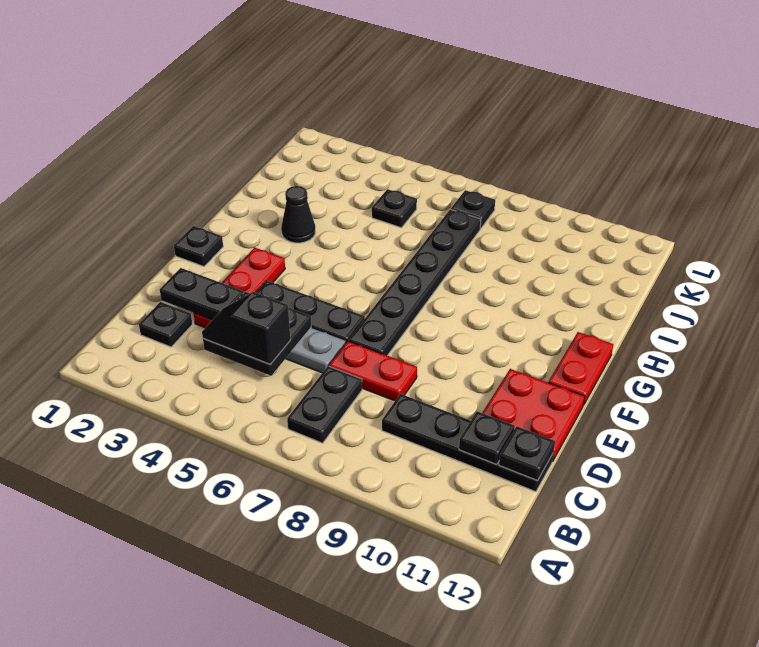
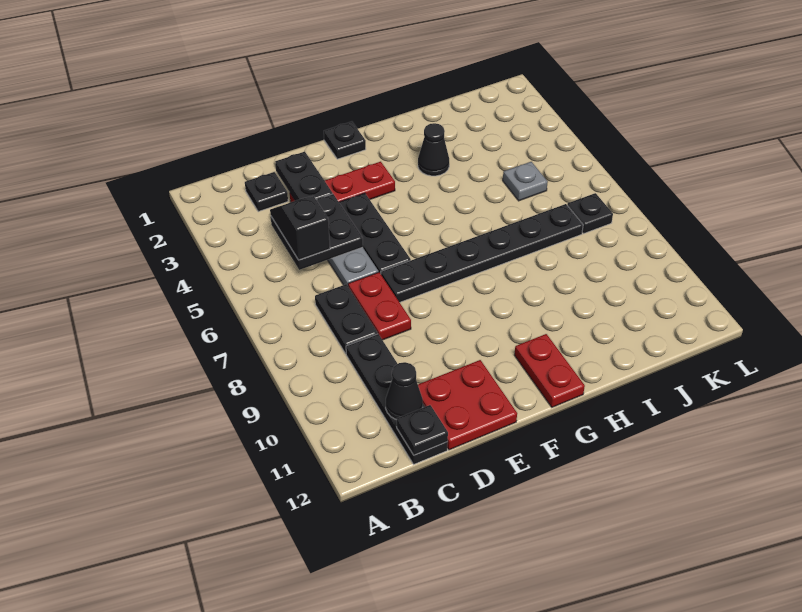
black 1x2 plate [287,366,362,443] -> black 1x2 plate turned to [315,284,378,354]
black 1x1 plate [459,411,515,464] -> black 1x1 cone [386,362,423,420]
red 1x2 plate [548,332,613,405] -> red 1x2 plate turned to [514,334,585,407]
black 1x1 plate [372,189,417,228] -> grey 1x1 plate [503,162,548,201]

